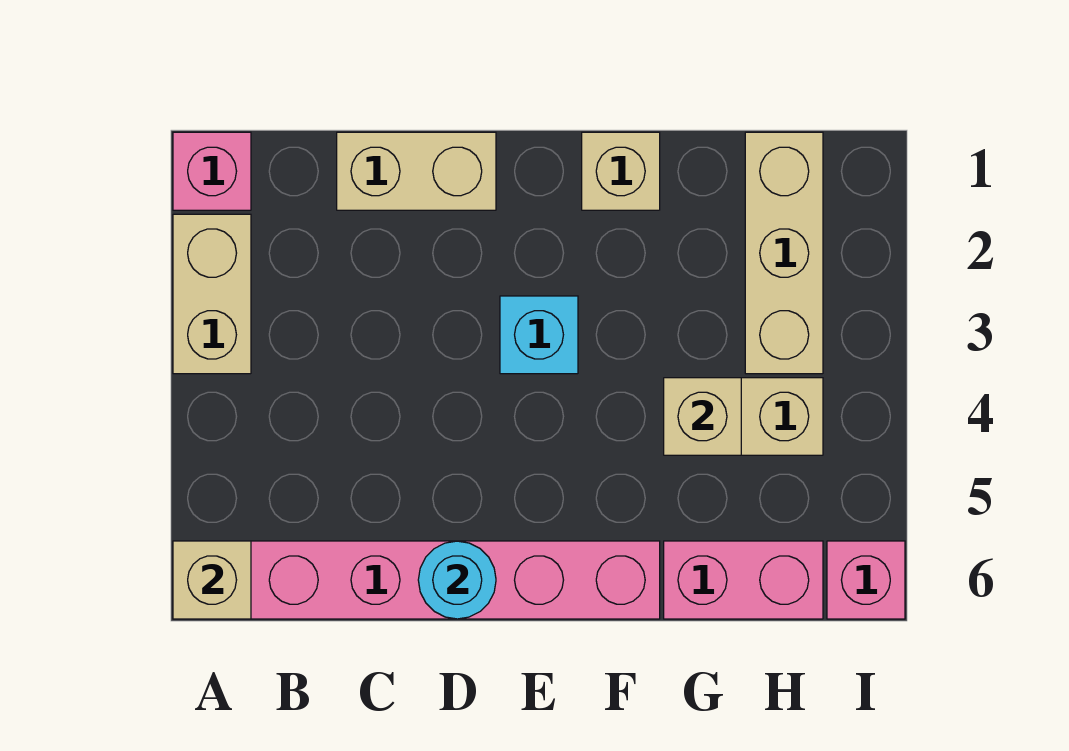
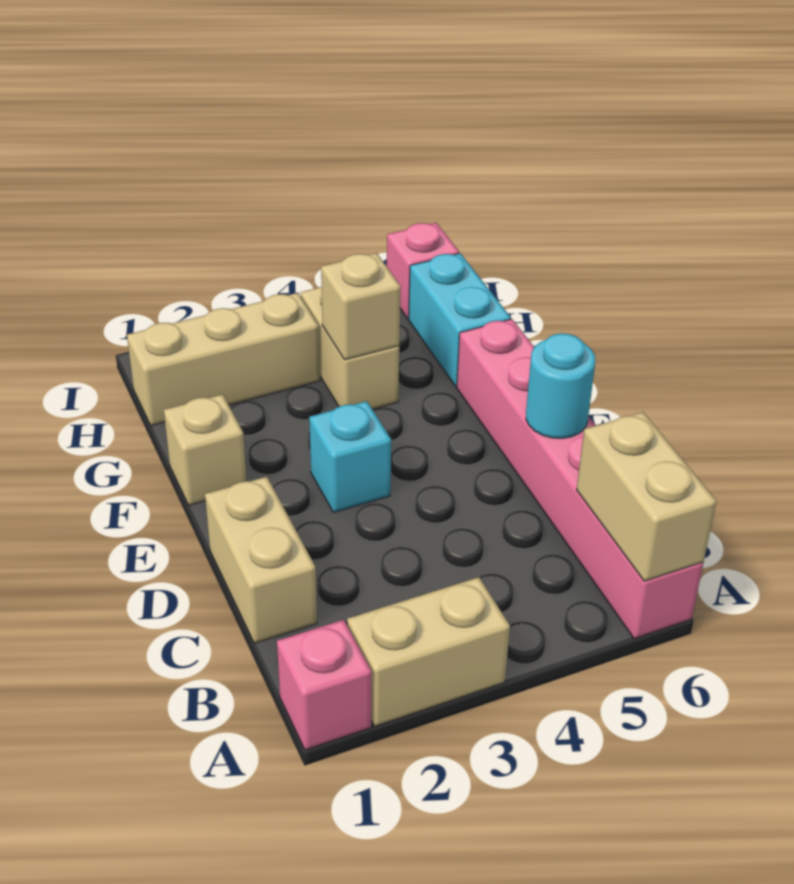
tan 1x1 brick [173,541,251,619] -> tan 1x2 brick [577,412,716,581]
pink 1x2 brick [664,541,823,619] -> cyan 1x2 brick [409,253,511,386]

